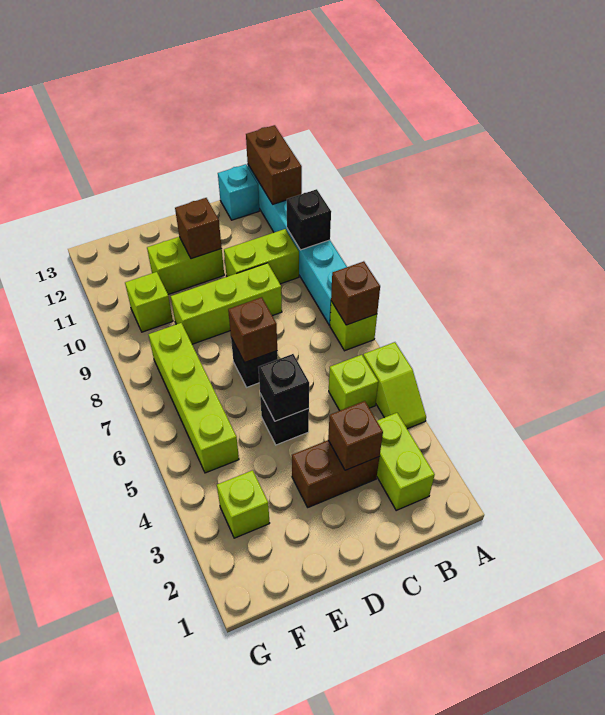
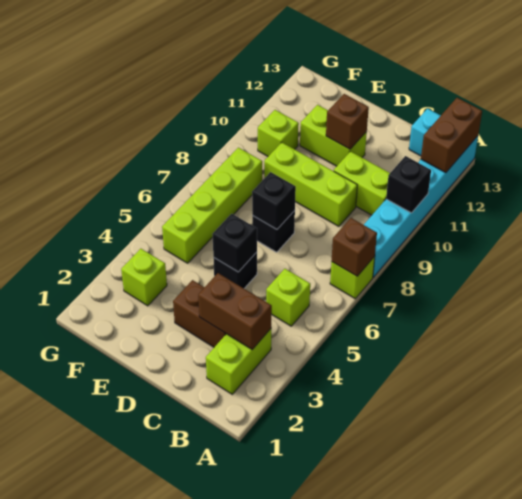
lime 1x2 slope [363,342,426,429] -> none
brown 1x1 brick [328,401,383,470] -> brown 1x2 brick [198,273,272,349]
brown 1x1 brick [228,297,277,363] -> black 1x1 brick [252,172,296,229]

